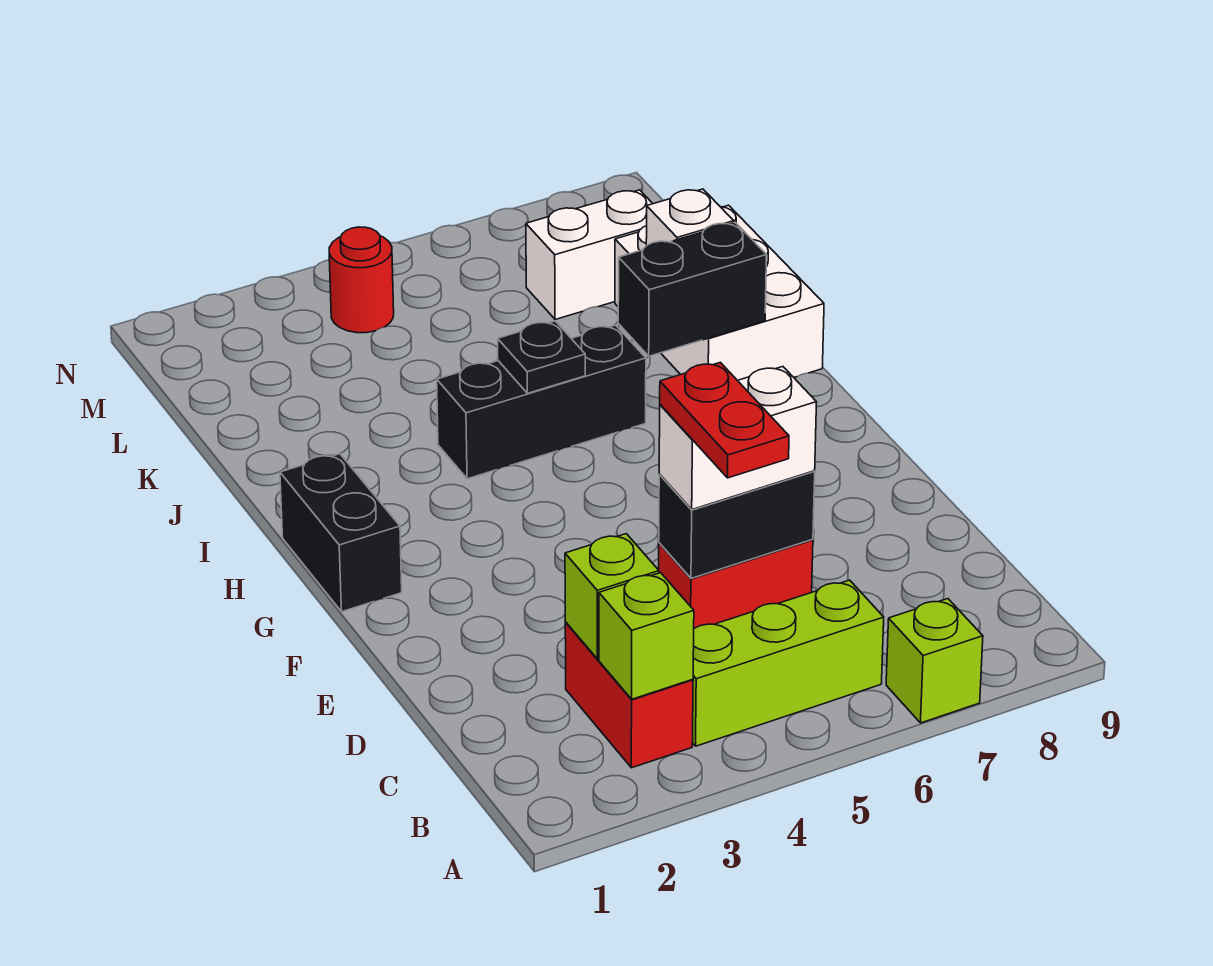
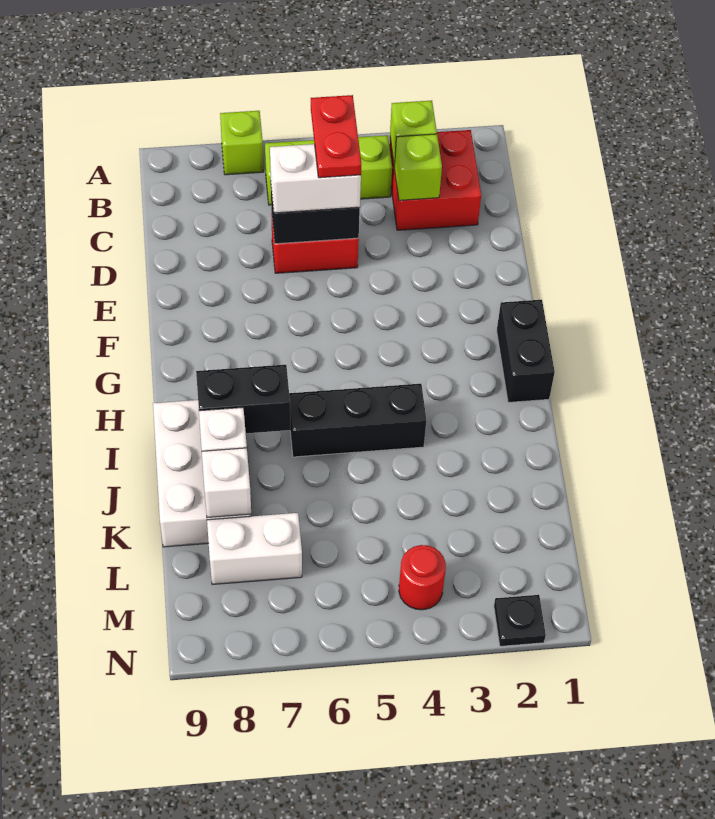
red 1x2 brick [565,622,693,768] -> red 2x2 brick [389,130,481,230]
black 1x1 plate [498,321,585,393] -> black 1x1 plate moved to [494,595,546,646]
none -> white 1x1 brick [202,448,251,518]

